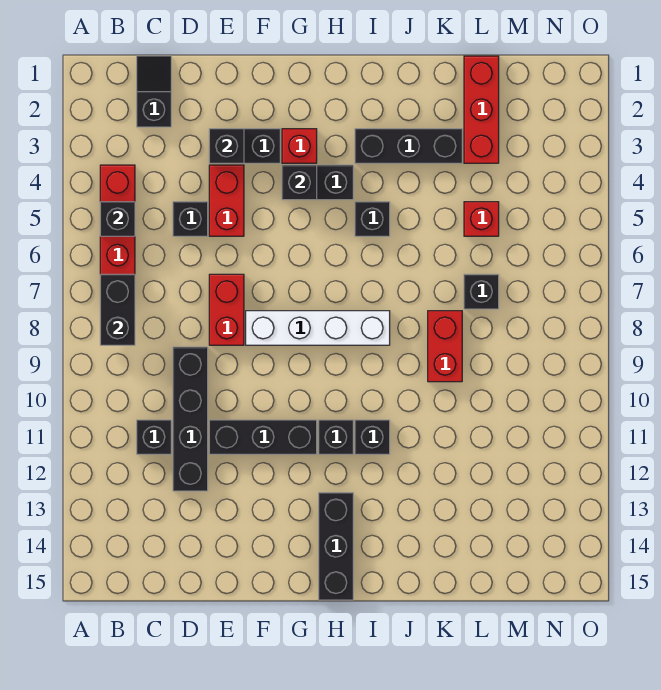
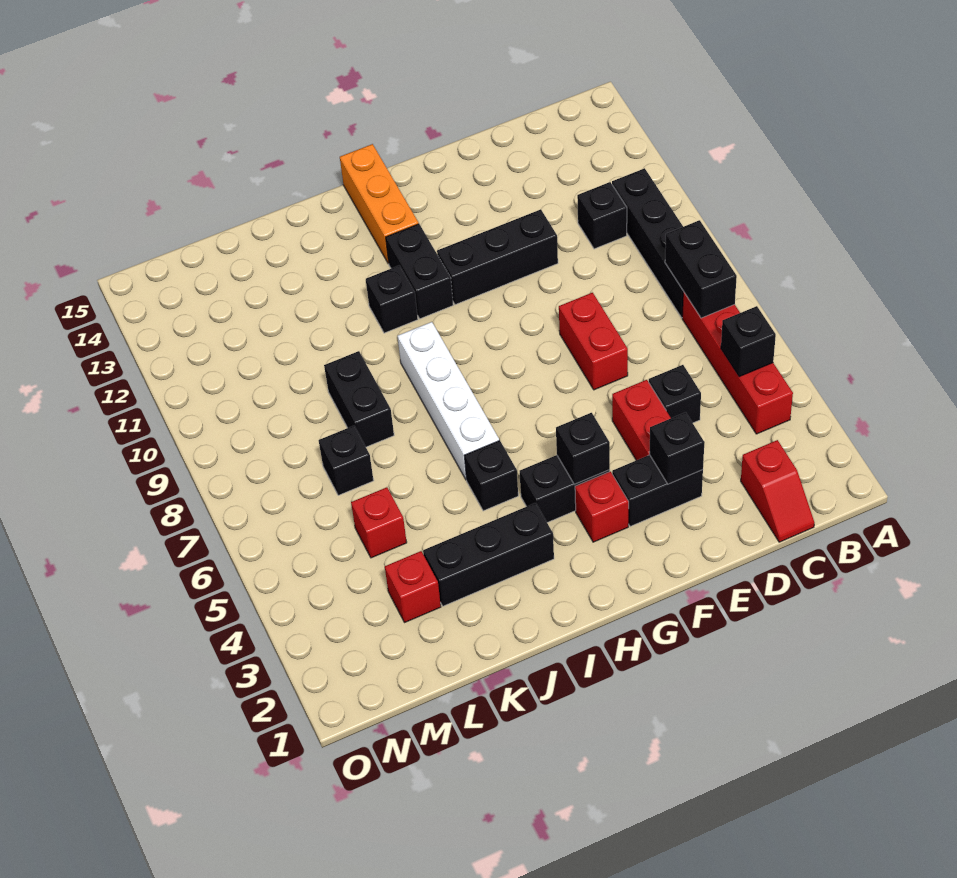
black 1x2 slope [137,56,171,127] -> red 1x2 slope [741,440,814,542]
black 1x4 brick [173,347,208,491] -> black 1x4 brick moved to [612,168,684,318]
white 1x4 brick [246,311,390,345] -> white 1x4 brick turned to [397,322,499,480]
black 1x1 brick [319,420,353,454] -> black 1x2 brick [386,224,453,319]
black 1x3 brick [319,493,353,600] -> orange 1x3 brick [340,144,419,264]
red 1x2 brick [428,311,462,382] -> black 1x2 brick [324,351,394,447]
red 1x3 brick [464,56,499,163] -> red 1x1 brick [385,551,441,623]

